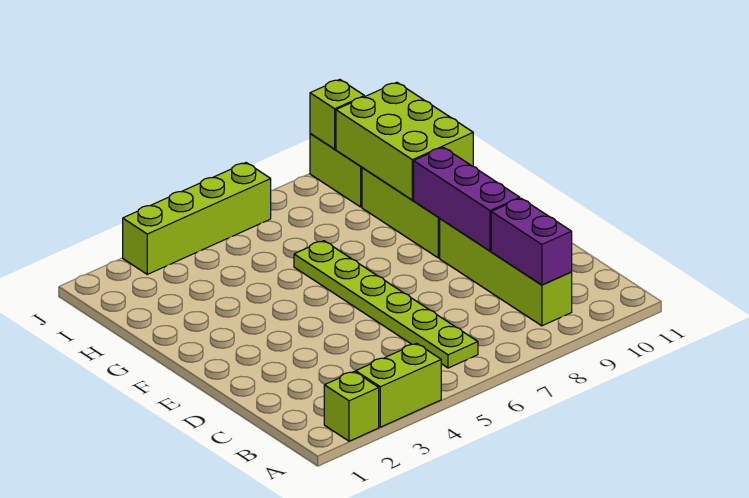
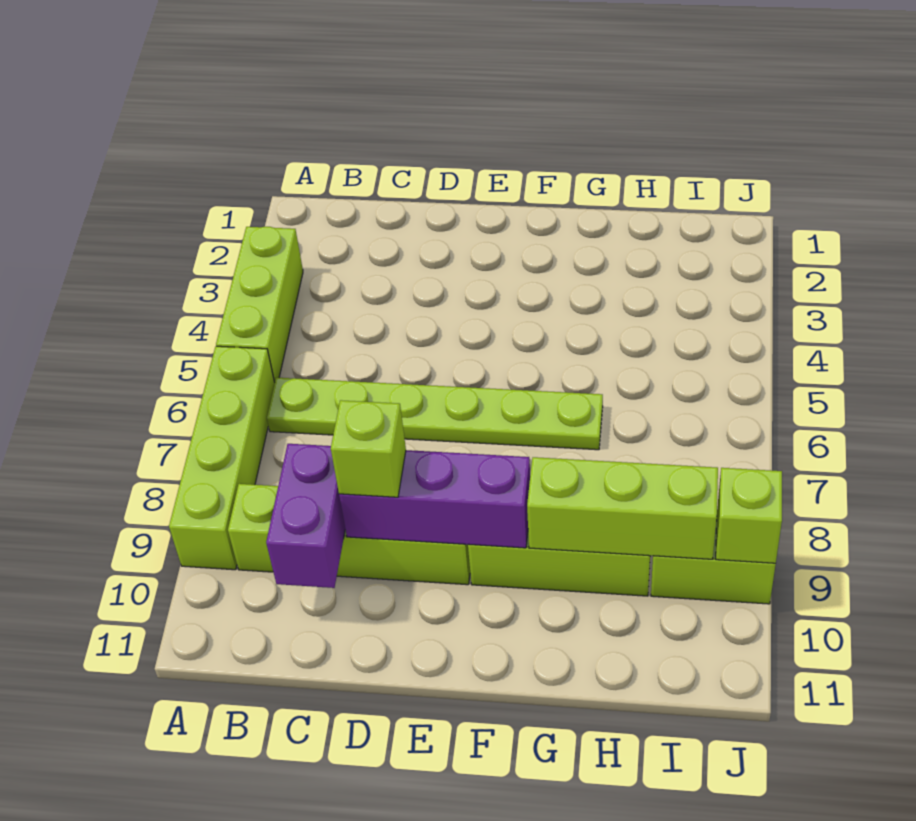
lime 1x1 brick [324,372,379,441] -> lime 1x1 brick moved to [331,400,406,497]
lime 1x2 brick [356,343,441,427] -> lime 1x3 brick [216,227,303,383]
purple 1x2 brick [491,198,572,285] -> purple 1x2 brick turned to [266,444,345,588]
lime 2x3 brick [336,82,473,200] -> lime 1x3 brick [527,457,718,559]
lime 1x4 brick [123,163,271,274] -> lime 1x4 brick moved to [169,346,275,570]

